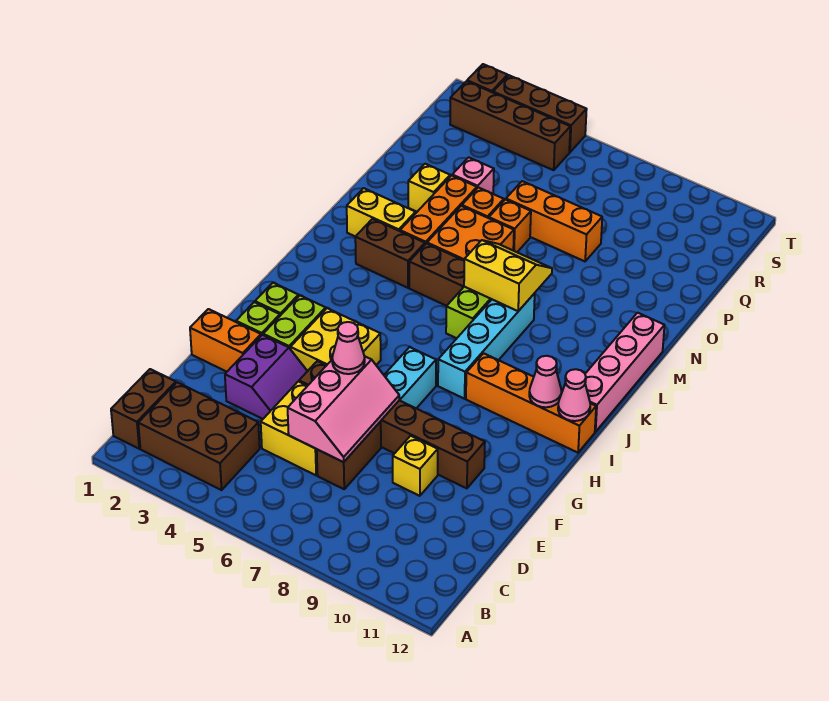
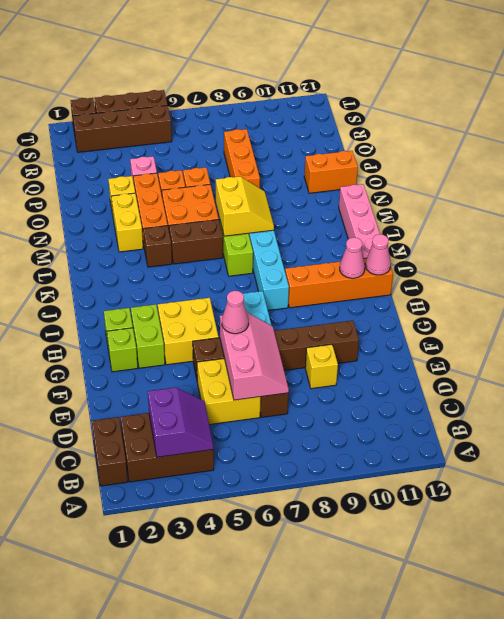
purple 2x2 slope [225,335,307,419] -> purple 2x2 slope moved to [148,387,213,457]
orange 1x2 brick [190,309,261,372] -> orange 1x2 brick moved to [304,151,358,193]
brown 1x2 brick [355,219,425,288] -> brown 1x1 brick [143,226,172,267]
yellow 2x2 slope [464,240,552,311] -> yellow 2x2 slope turned to [216,176,274,236]
yellow 1x2 brick [347,188,416,237] -> yellow 1x2 brick turned to [111,193,143,252]
orange 1x3 brick [506,181,602,261] -> orange 1x3 brick turned to [224,129,260,188]

